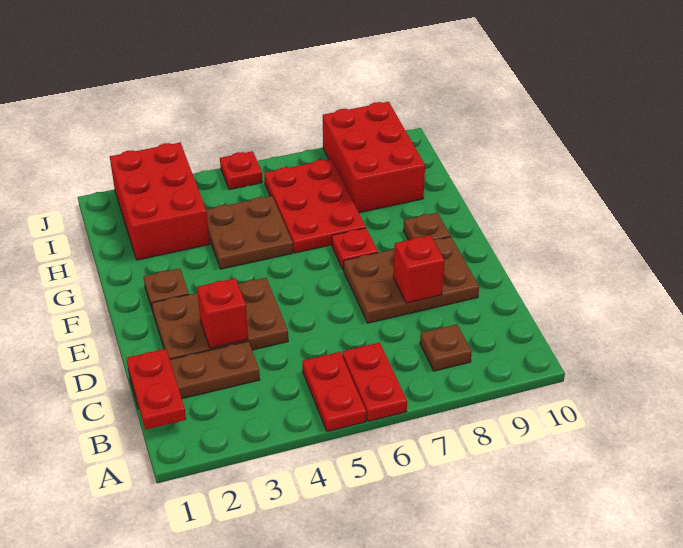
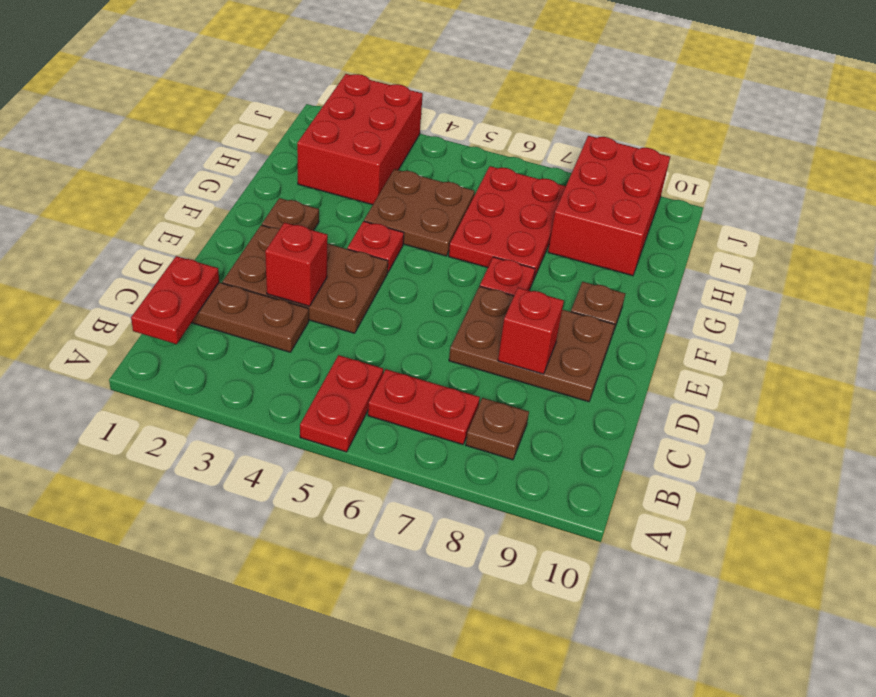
red 1x2 plate [342,342,407,421] -> red 1x2 plate turned to [368,369,480,445]
red 1x1 plate [220,151,263,190] -> red 1x1 plate moved to [347,221,404,272]

